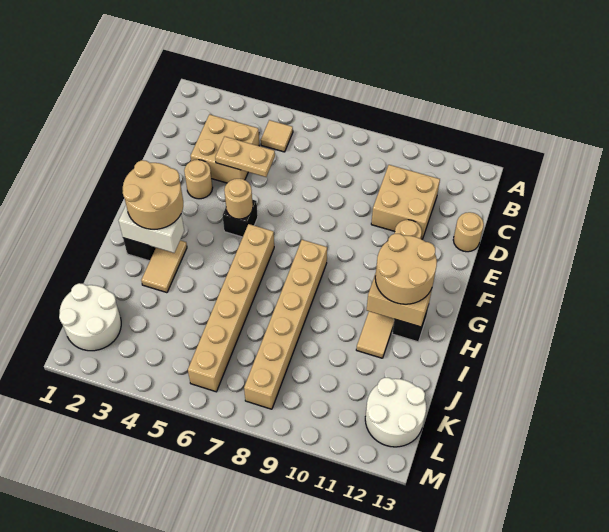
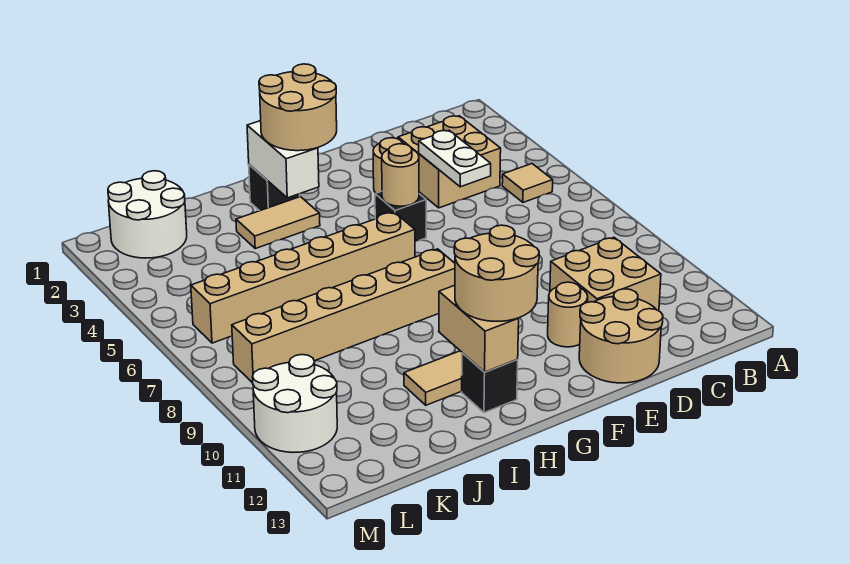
tan 1x2 plate [215,136,275,177] -> white 1x2 plate [419,130,491,187]
tan 1x1 round brick [453,212,484,252] -> tan 2x2 round brick [579,289,663,383]
white 2x2 round brick [365,378,426,447] -> white 2x2 round brick moved to [253,355,337,452]

